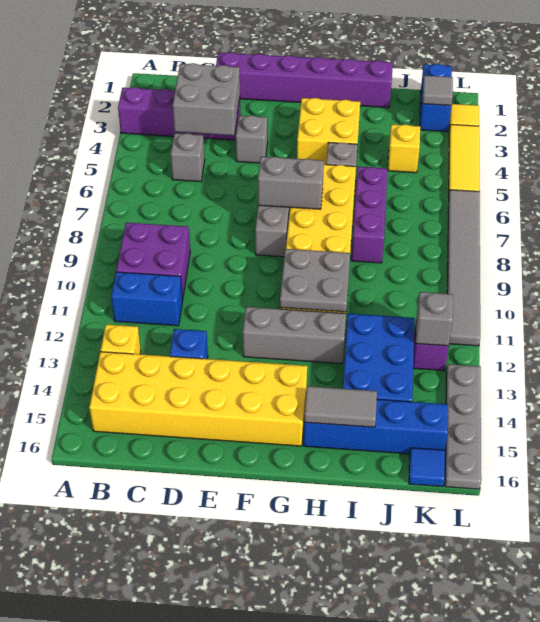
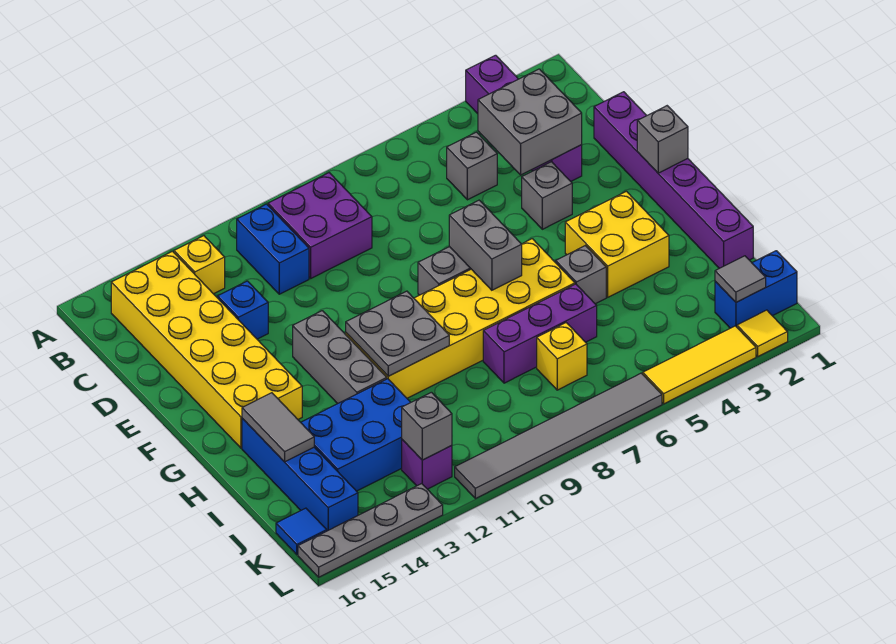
none -> grey 1x1 brick [637,106,688,173]
yellow 1x1 brick [388,124,420,173] -> yellow 1x1 brick moved to [537,323,587,390]

